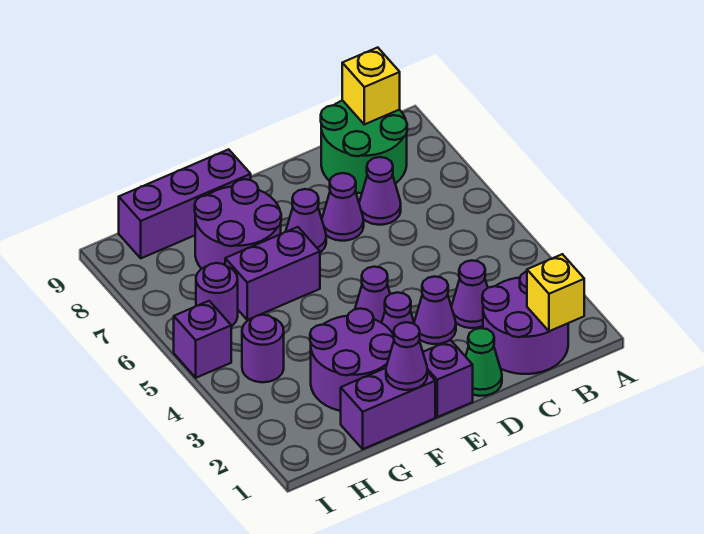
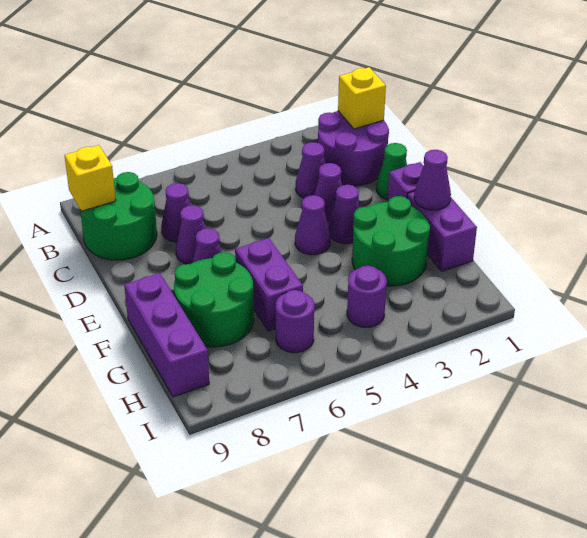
purple 2x2 round brick [310,309,394,411] -> green 2x2 round brick [352,196,430,286]
purple 2x2 round brick [195,179,281,269] -> green 2x2 round brick [174,252,254,347]
purple 1x1 brick [174,301,231,378] -> none

